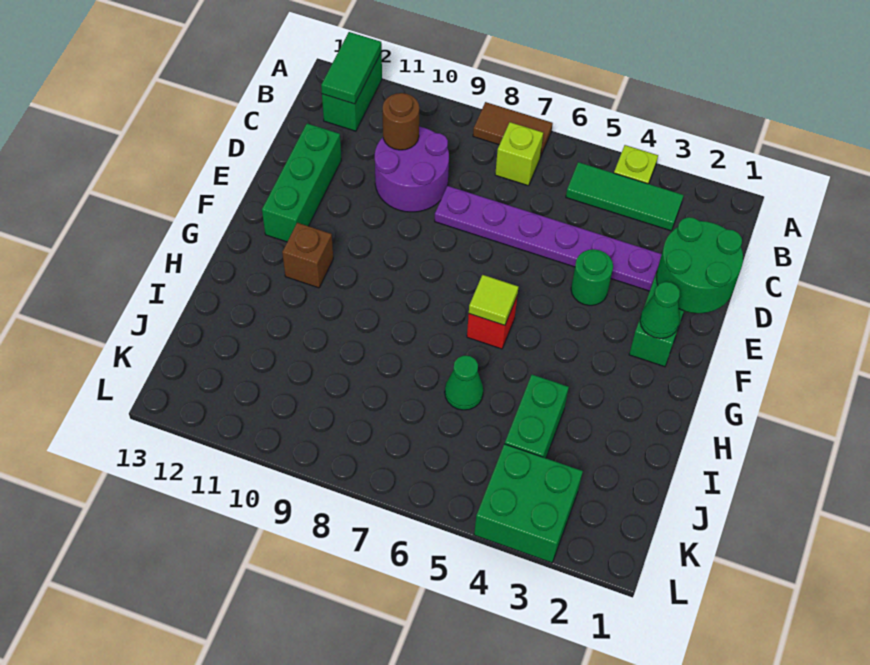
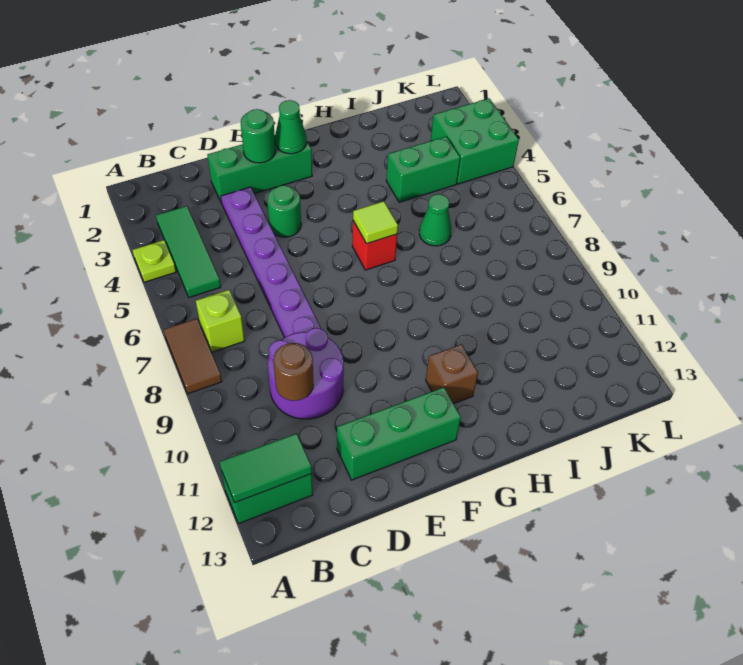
green 2x2 round brick [656,217,743,313] -> green 1x1 round brick [241,109,276,163]

